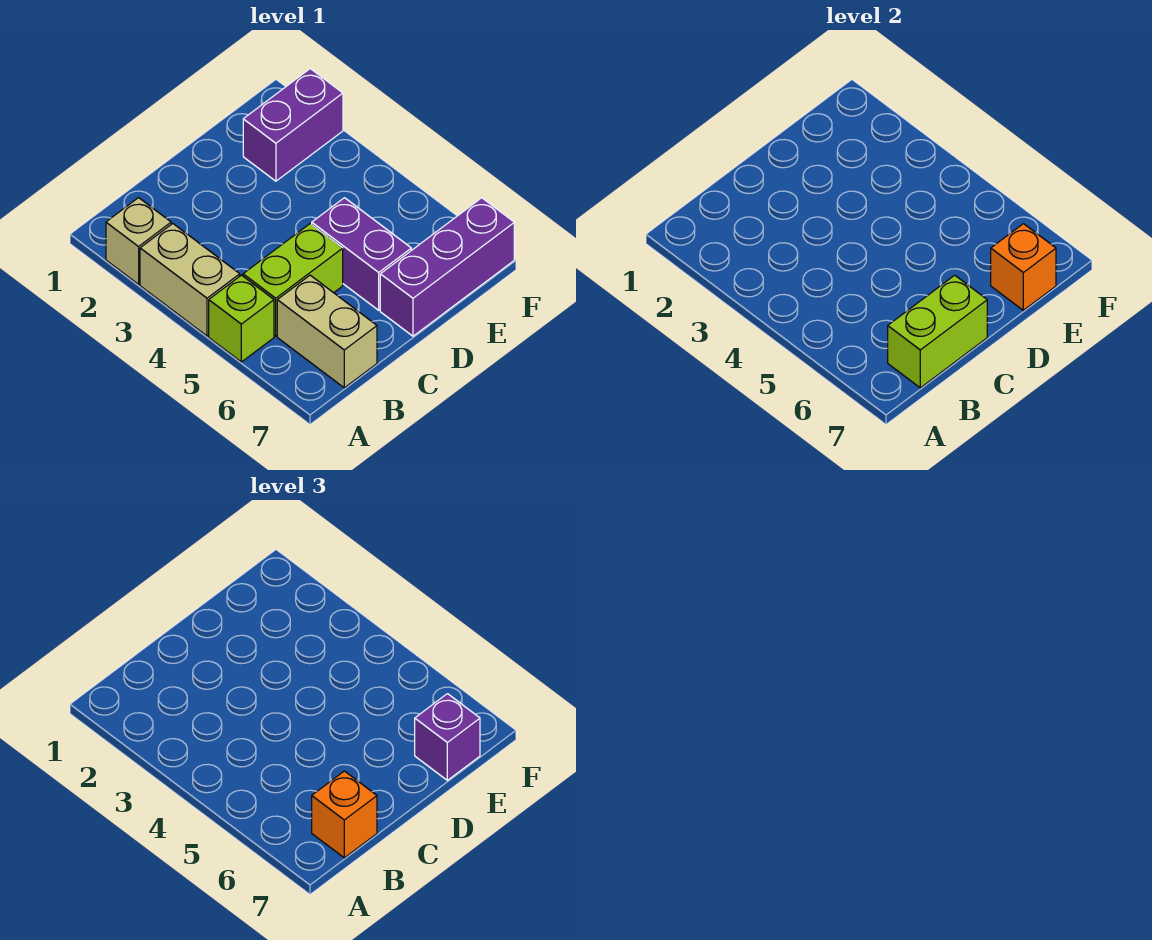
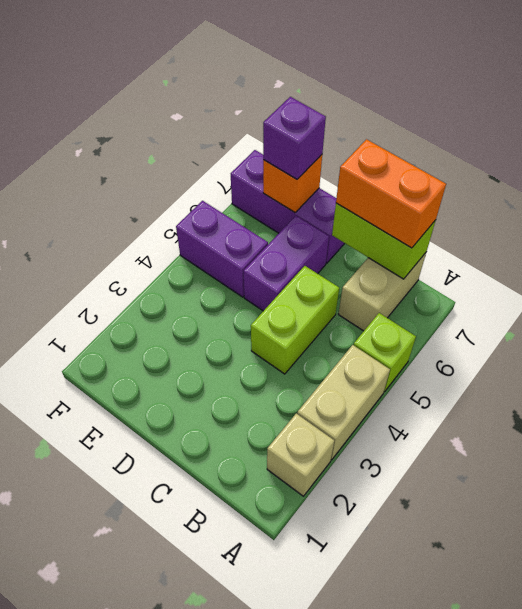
lime 1x2 brick [243,224,343,336] -> lime 1x2 brick turned to [251,266,339,374]
orange 1x1 brick [312,771,377,858] -> orange 1x2 brick [336,139,446,248]
purple 1x2 brick [243,69,343,181] -> purple 1x2 brick moved to [176,201,268,297]

